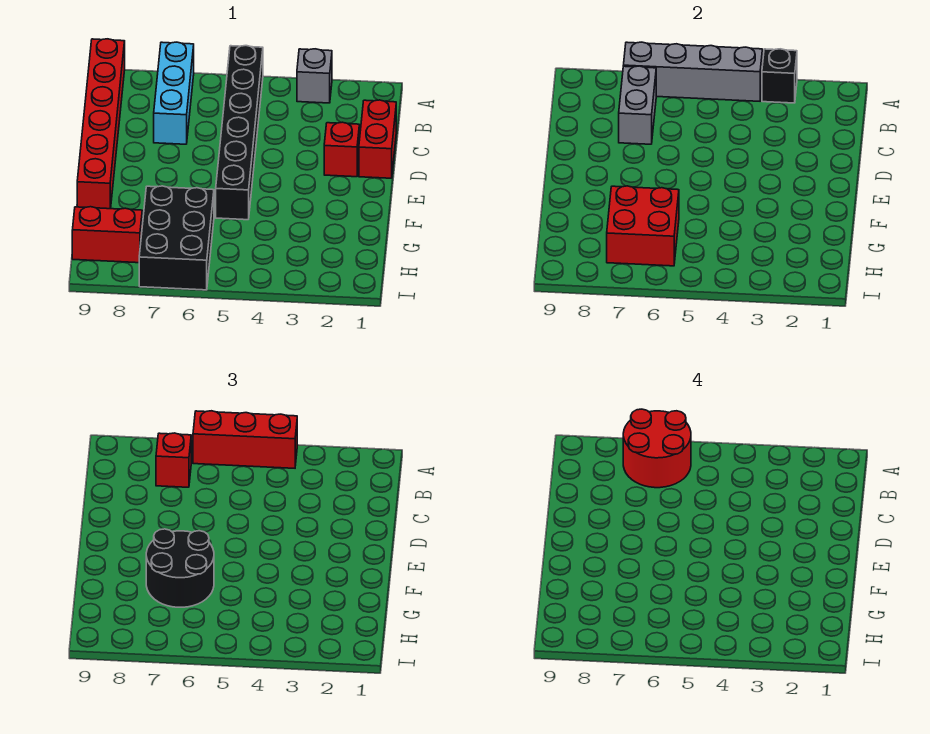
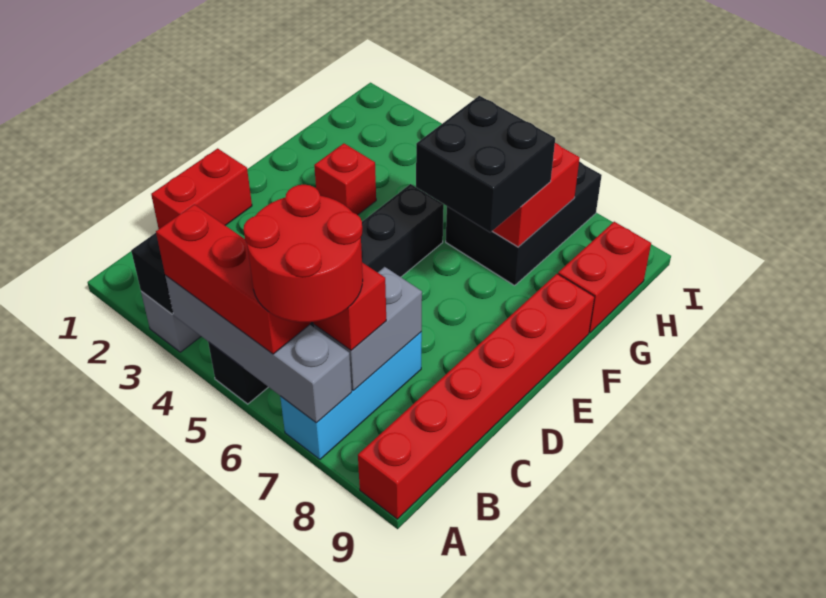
red 1x1 brick [324,122,359,177] -> red 1x1 brick moved to [314,143,376,215]
black 2x2 round brick [146,529,214,607] -> black 2x2 brick [416,96,555,232]
red 1x2 brick [72,207,142,263] -> red 1x2 brick turned to [558,222,651,333]

